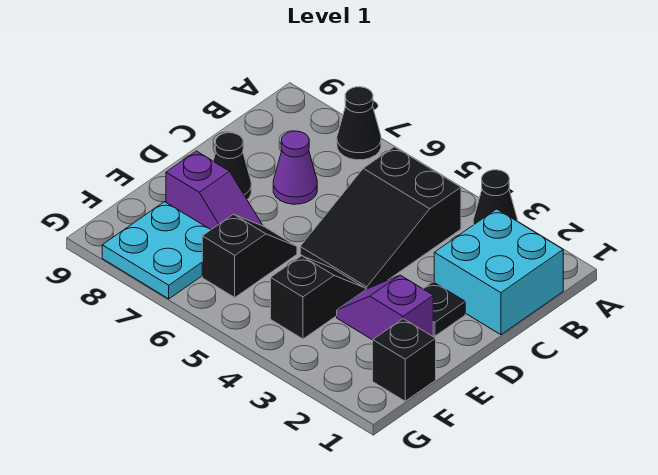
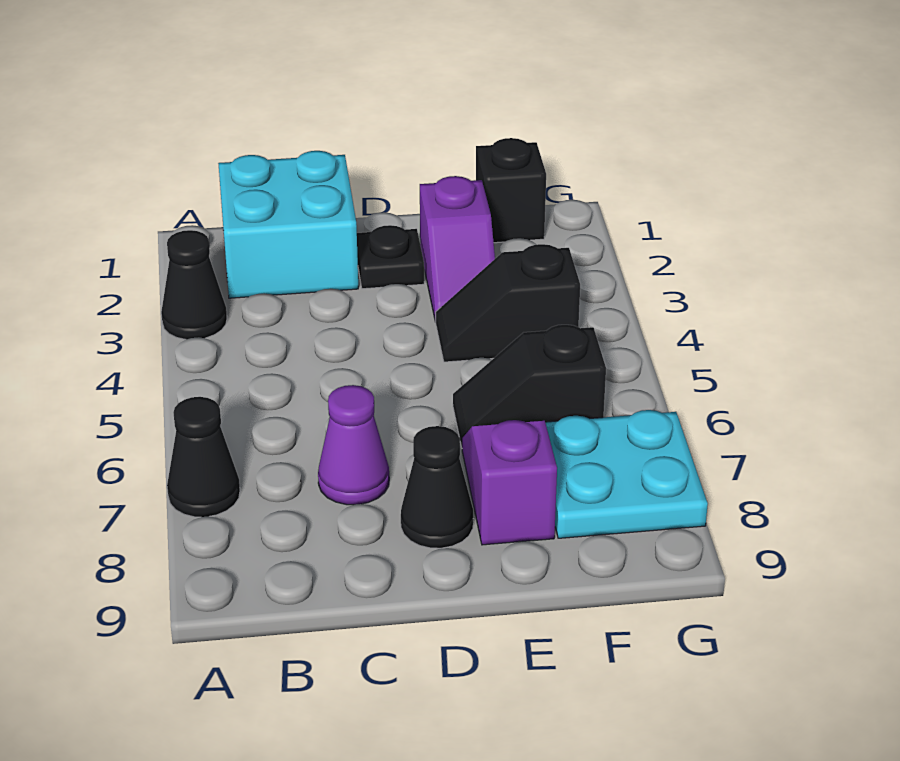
black 2x3 slope [300,147,461,290] -> none

